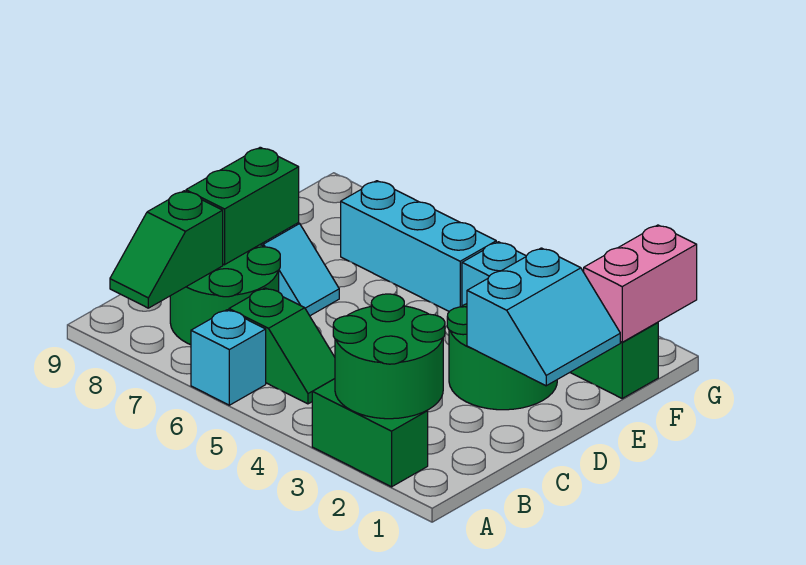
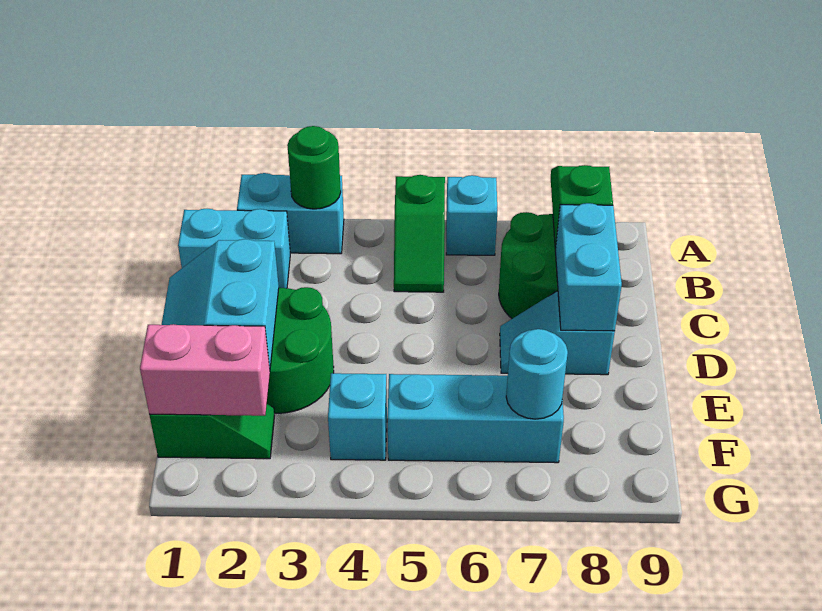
green 1x2 brick [312,379,428,487] -> cyan 1x2 brick [237,173,344,254]
green 2x2 round brick [333,294,445,419] -> green 1x1 round brick [287,126,341,209]
none -> cyan 1x2 brick [178,209,290,288]
green 1x2 slope [229,288,335,404] -> green 1x2 slope turned to [394,175,445,292]
green 1x2 brick [186,147,299,265] -> cyan 1x2 brick [555,203,622,331]
pink 1x2 brick [584,225,697,342] -> pink 1x2 brick turned to [140,324,270,416]
none -> cyan 1x1 round brick [506,329,568,419]

